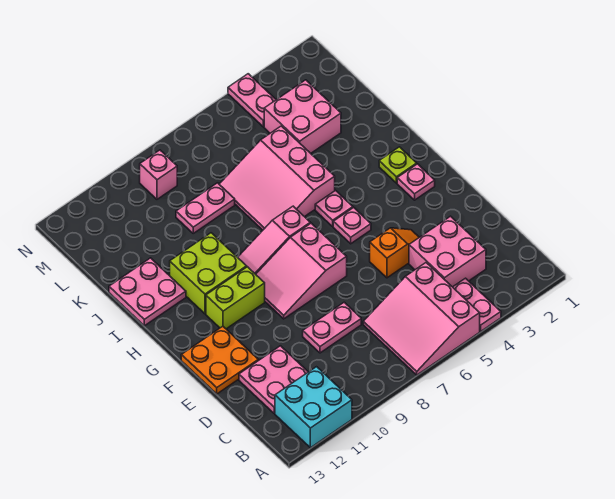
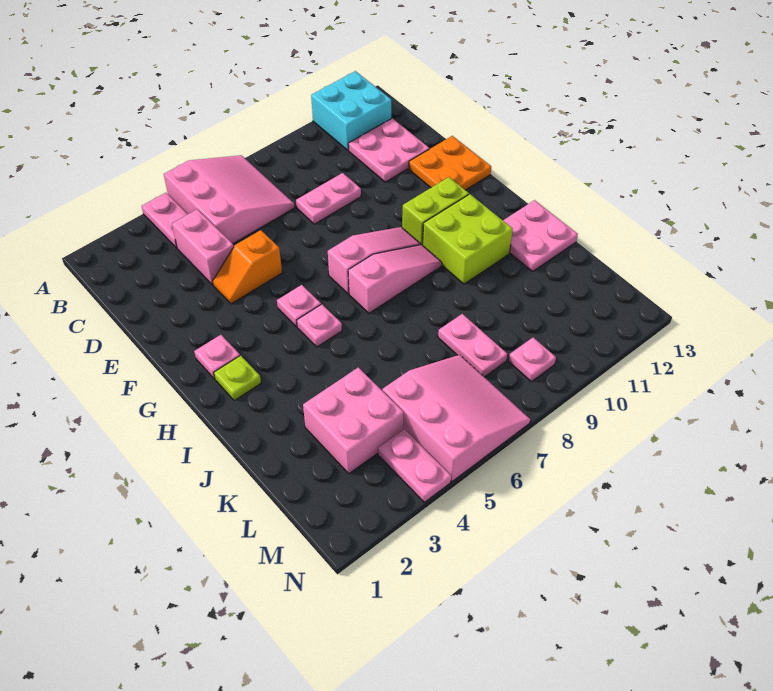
pink 2x2 brick [409,216,486,287] -> pink 1x2 brick [172,209,234,285]
pink 2x3 slope [256,223,347,319] -> pink 1x3 slope [328,227,421,294]
pink 3x3 slope [219,126,335,230] -> pink 3x3 slope moved to [382,355,530,481]
pink 1x2 plate [176,183,235,233] -> pink 1x2 plate turned to [438,314,507,377]
pink 1x1 brick [140,150,177,199] -> pink 1x1 plate [509,338,556,382]

